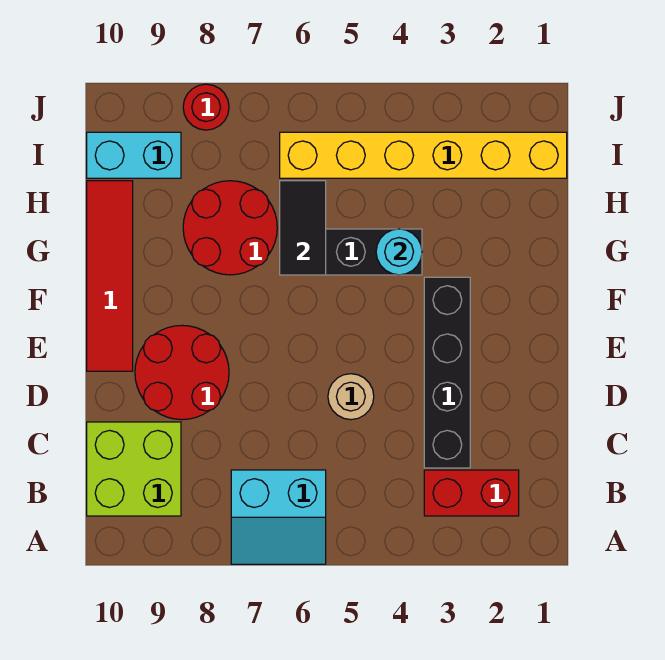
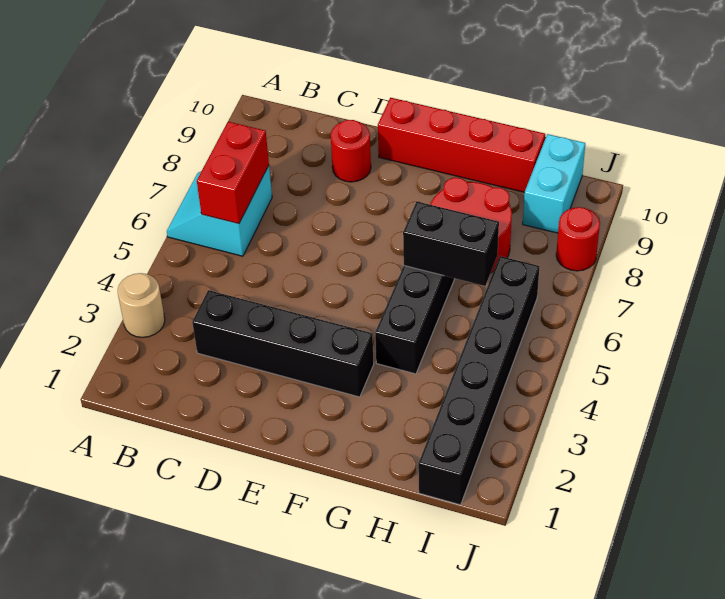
red 1x2 brick [424,470,519,516] -> red 1x2 brick moved to [197,122,269,224]
lime 2x2 brick [87,422,181,516] -> none
tan 1x1 round brick [328,374,374,420] -> tan 1x1 round brick moved to [118,273,165,337]
red 2x2 round brick [135,325,229,420] -> red 1x1 round brick [331,120,371,182]
red 1x4 tile [87,181,133,371] -> red 1x4 brick [378,98,545,192]
cyan 1x1 round brick [376,229,422,275] -> none
black 1x2 tile [280,181,326,275] -> black 1x2 brick [403,201,499,286]
yellow 1x6 brick [280,132,567,178] -> black 1x6 brick [418,256,539,505]

